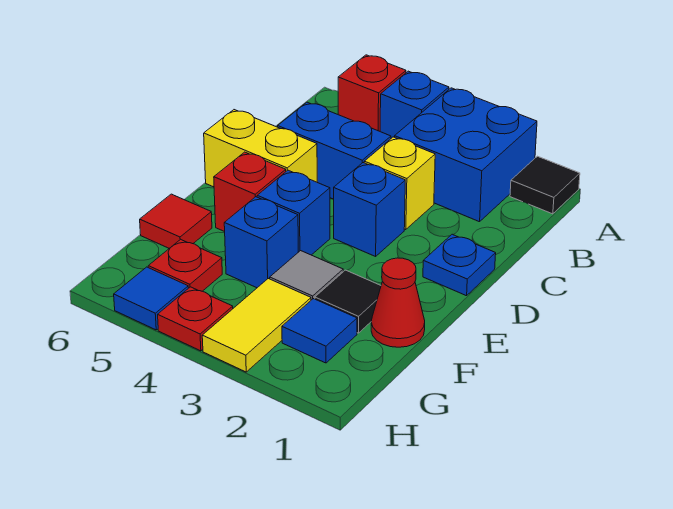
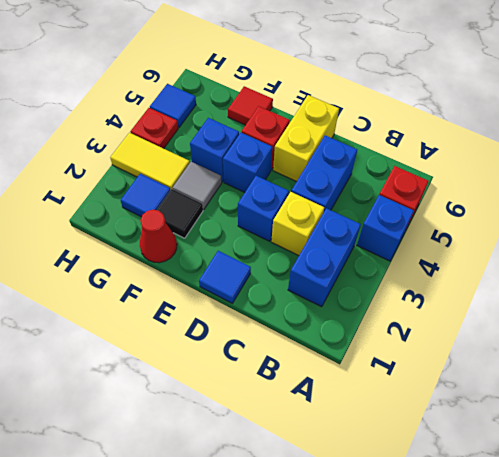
black 1x1 tile [510,156,580,214] -> none
blue 2x2 brick [395,88,537,222] -> blue 1x2 brick [288,208,361,307]
blue 1x1 plate [423,234,496,296] -> blue 1x1 tile [199,251,251,303]
red 1x1 plate [148,239,222,291] -> none

